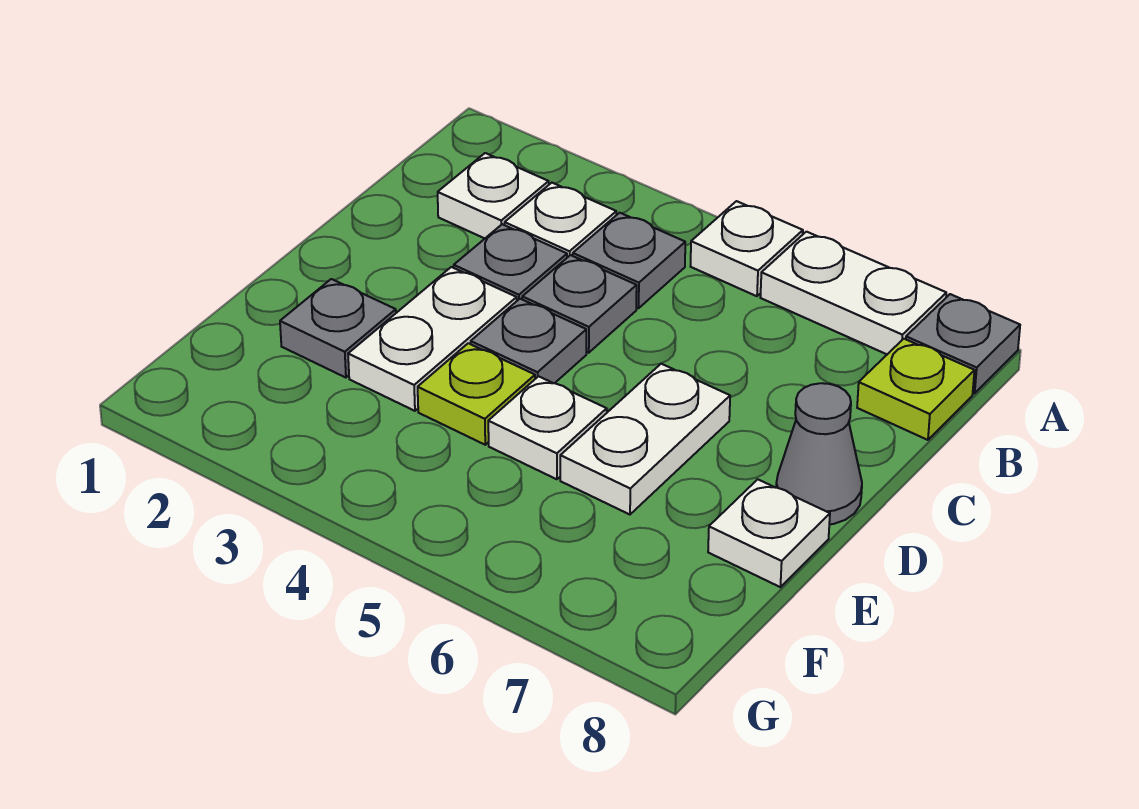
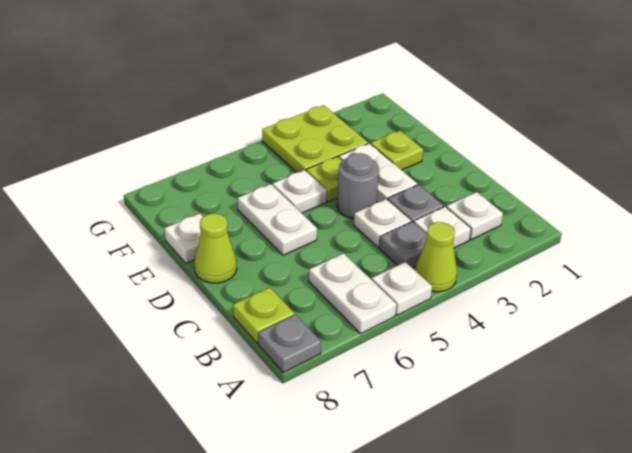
none -> lime 1x1 cone [415,222,457,292]
white 1x2 plate [760,232,946,354] -> white 1x2 plate turned to [309,253,396,334]
grey 1x1 plate [522,255,637,353] -> white 1x1 plate [354,199,411,247]
grey 1x1 plate [471,299,586,383] -> grey 1x1 round brick [337,153,379,219]
grey 1x1 cone [776,383,862,524] -> lime 1x1 cone [194,213,237,283]
grey 1x1 plate [280,279,396,378] -> lime 1x1 plate [371,131,423,170]
none -> lime 2x2 plate [262,105,368,172]

